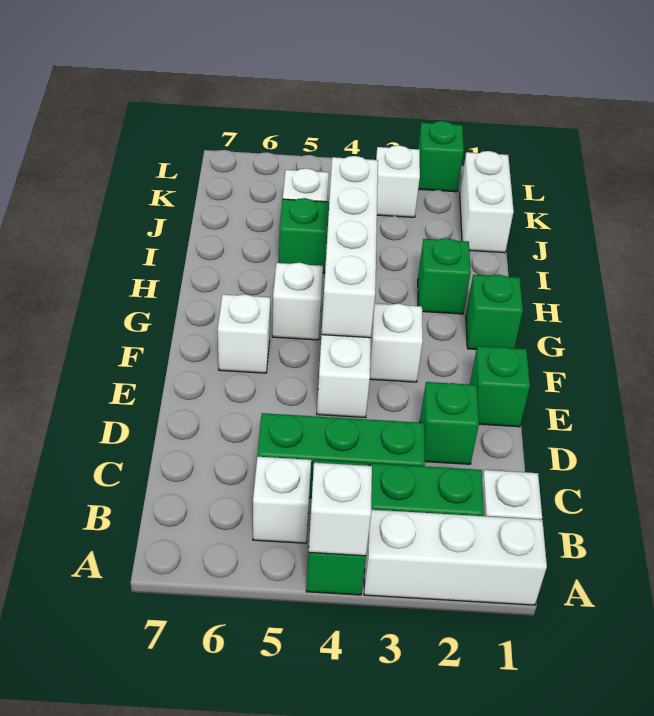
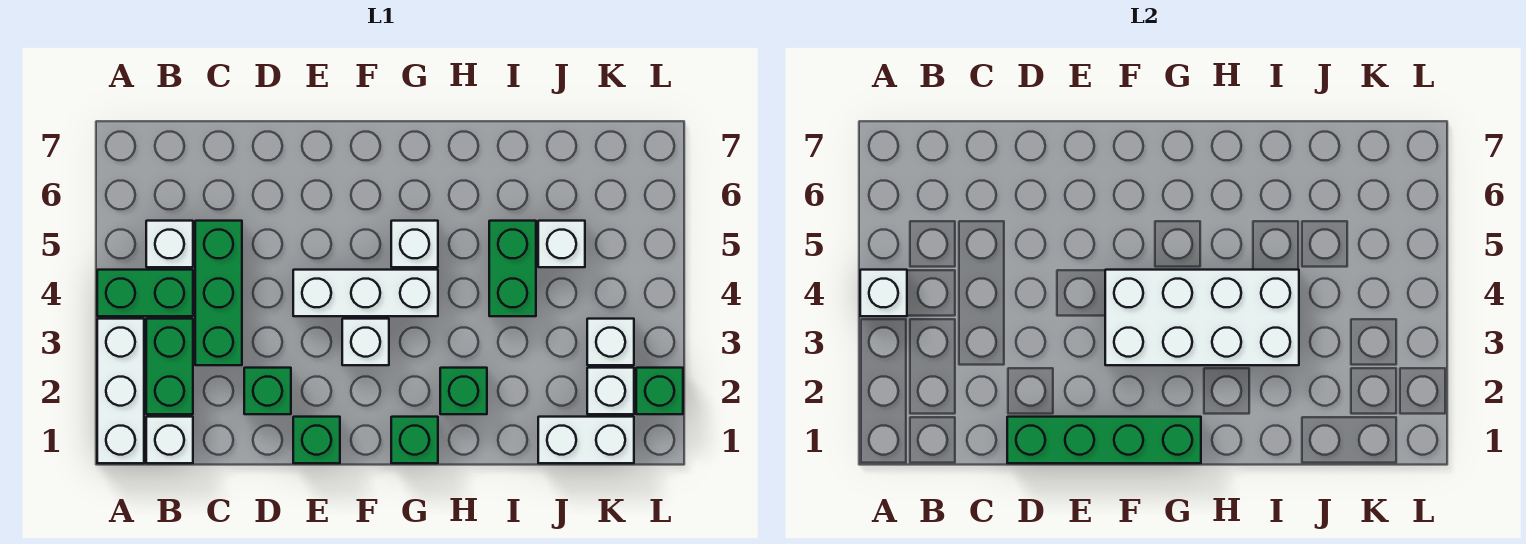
none -> green 1x4 brick [1007,417,1201,463]
white 1x4 brick [321,156,378,338] -> white 2x4 brick [1105,270,1299,365]
white 1x1 brick [218,294,270,373] -> white 1x1 brick moved to [587,368,634,414]

